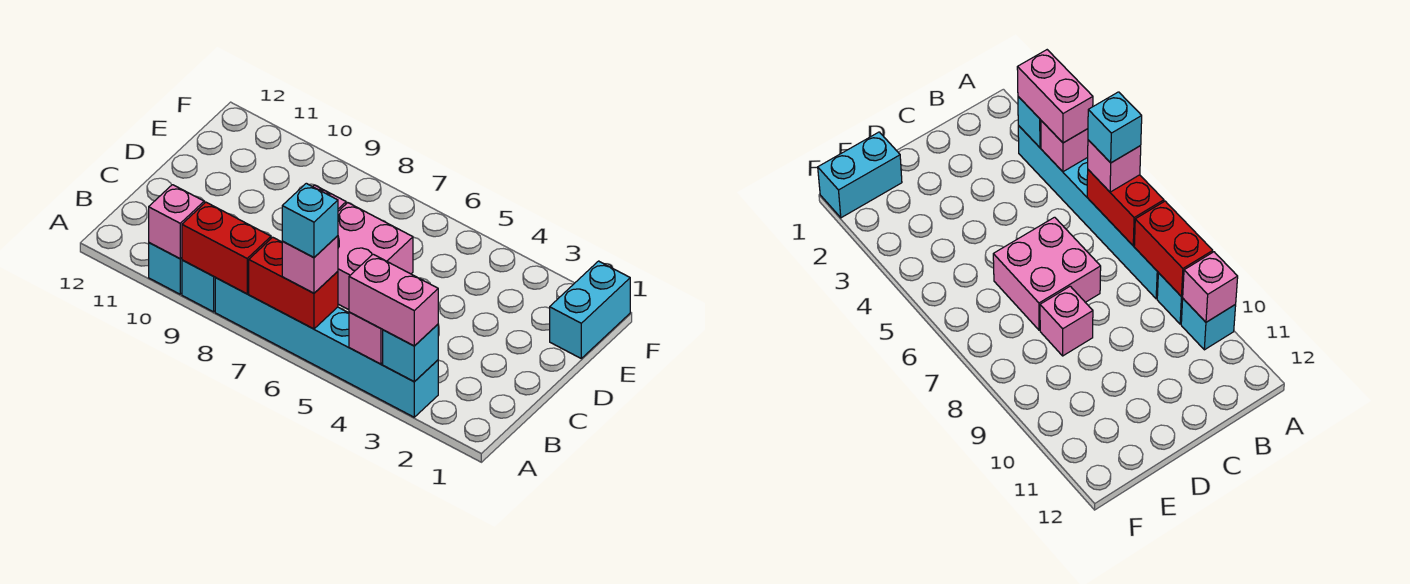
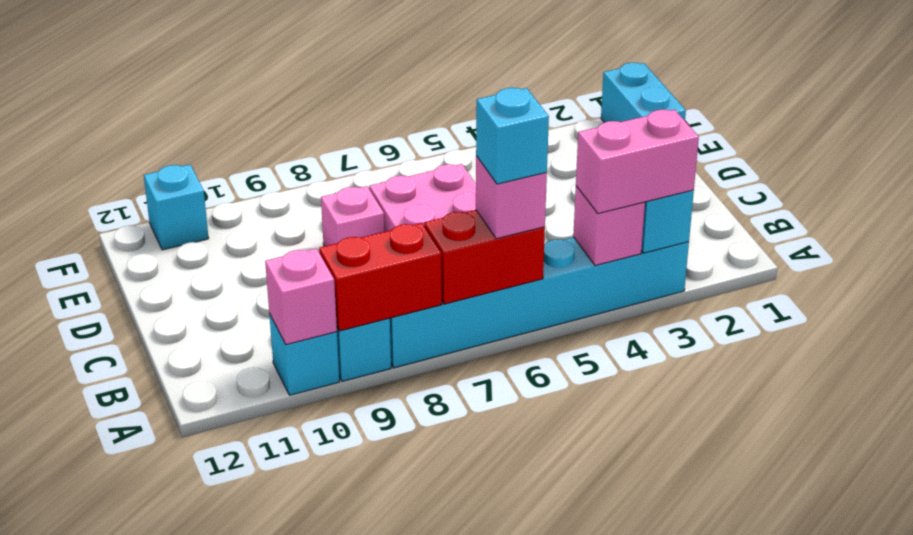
none -> cyan 1x1 brick [144,165,209,250]

